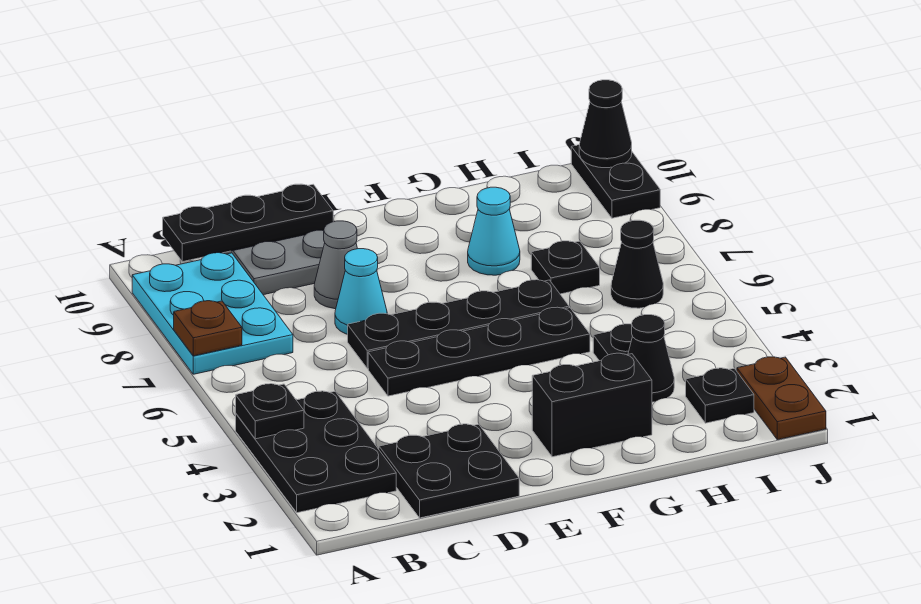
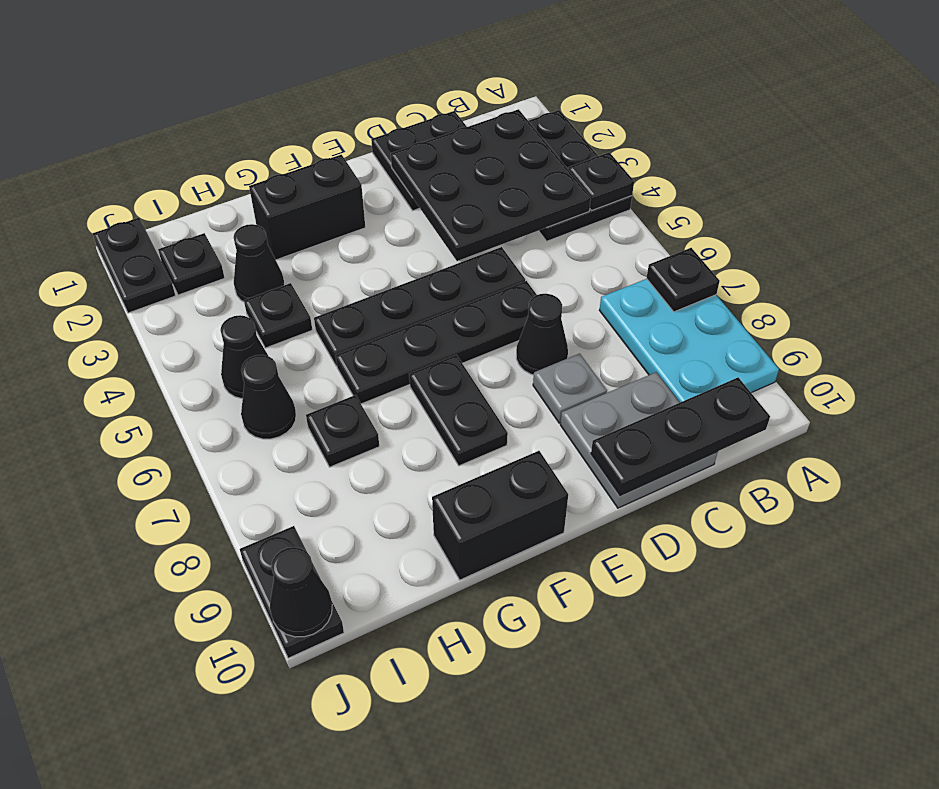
brown 1x1 plate [174,301,242,356] -> black 1x1 plate [646,248,720,312]
none -> black 3x3 plate [391,109,591,261]
cyan 1x1 cone [335,249,387,335] -> black 1x1 cone [516,294,568,375]
grey 1x1 cone [314,221,358,309] -> grey 1x1 plate [533,354,607,423]
none -> black 1x2 plate [409,355,508,466]
none -> black 1x2 brick [432,451,568,580]
cyan 1x1 cone [468,187,520,275] -> none
none -> black 1x1 cone [220,315,268,399]
brown 1x2 plate [737,357,826,440] -> black 1x2 plate [93,218,176,313]

